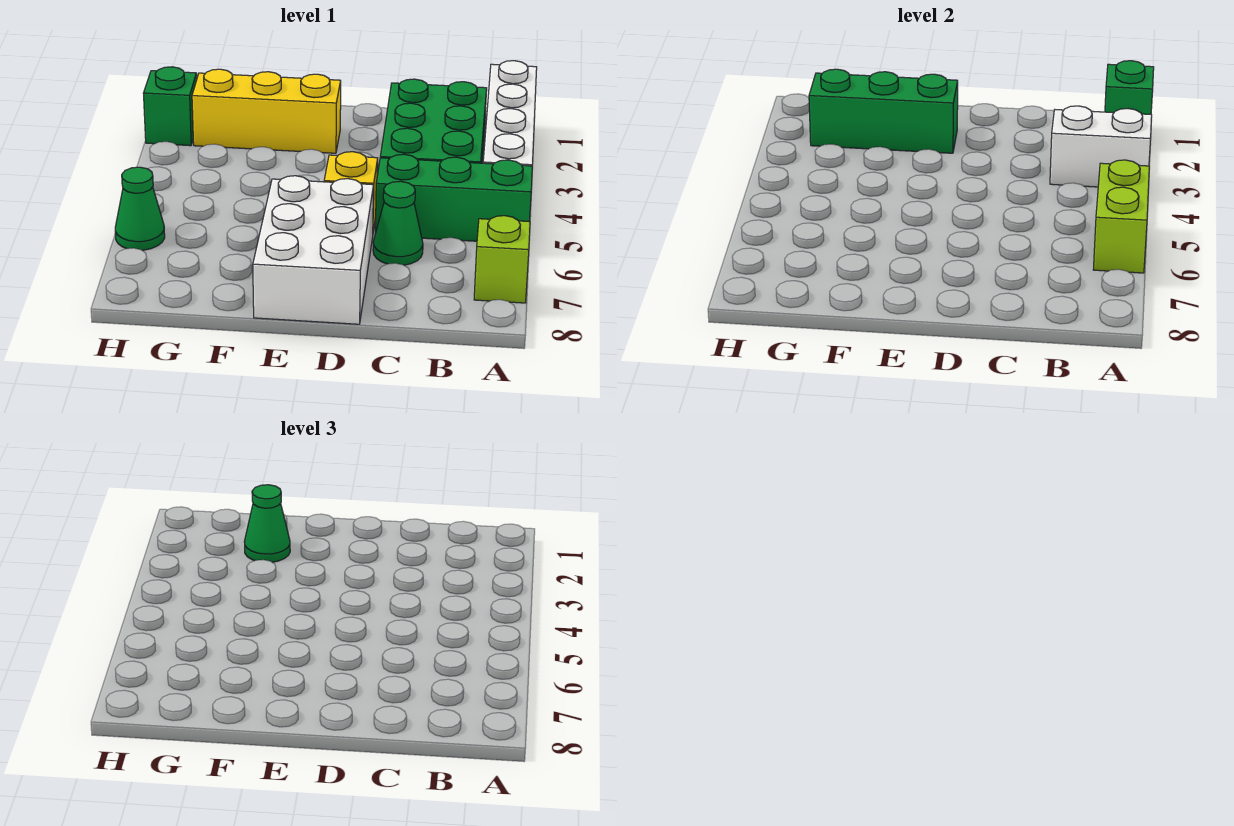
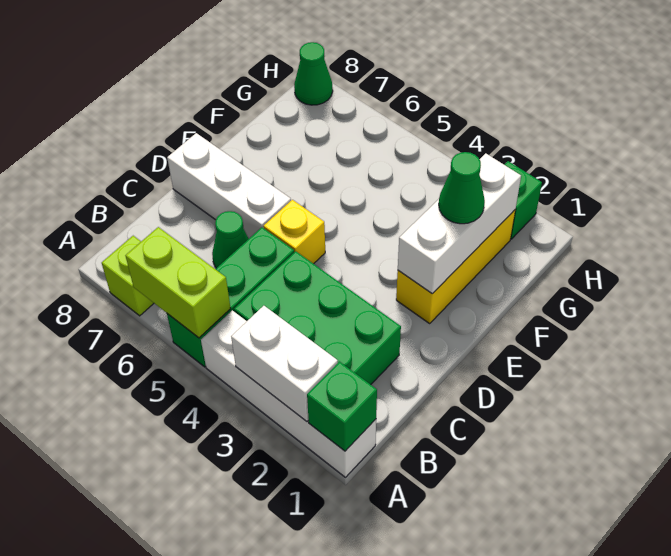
white 1x2 brick [1050,106,1152,187] -> white 1x2 brick turned to [231,306,338,421]
white 2x3 brick [253,176,374,324] -> white 1x3 brick [167,133,291,238]
green 1x3 brick [809,69,958,153] -> white 1x3 brick [398,153,521,294]
green 1x1 cone [115,167,165,250] -> green 1x1 cone moved to [294,42,333,105]

